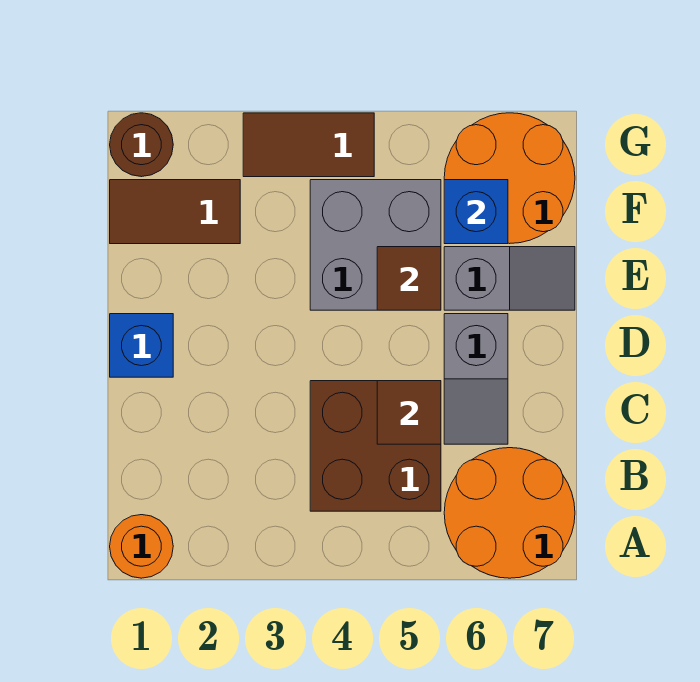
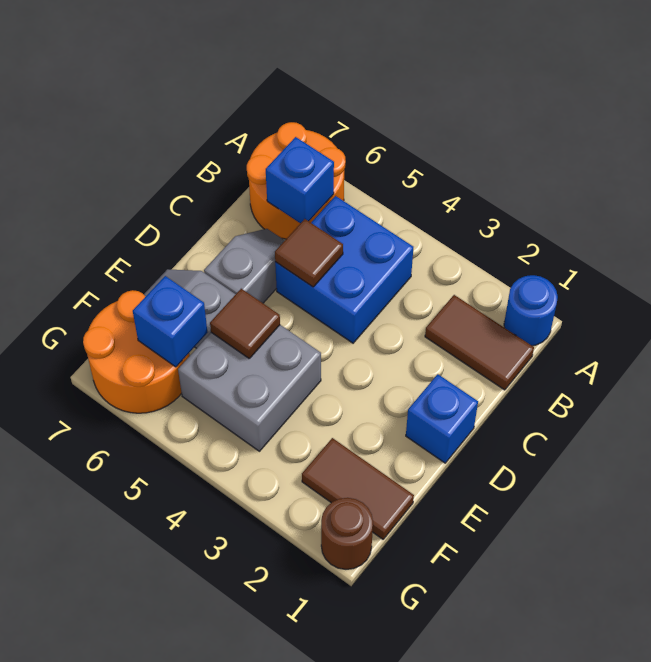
orange 1x1 round brick [110,515,173,578] -> blue 1x1 round brick [504,275,558,346]
brown 2x2 brick [310,381,441,511] -> blue 2x2 brick [275,196,413,343]
none -> blue 1x1 brick [266,137,334,223]
brown 1x2 tile [243,113,374,177] -> brown 1x2 tile moved to [425,295,534,390]

